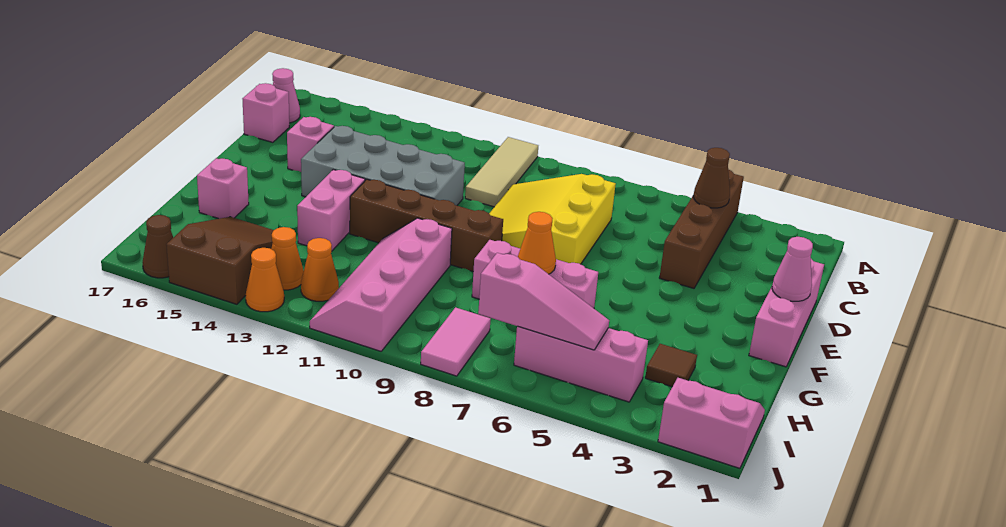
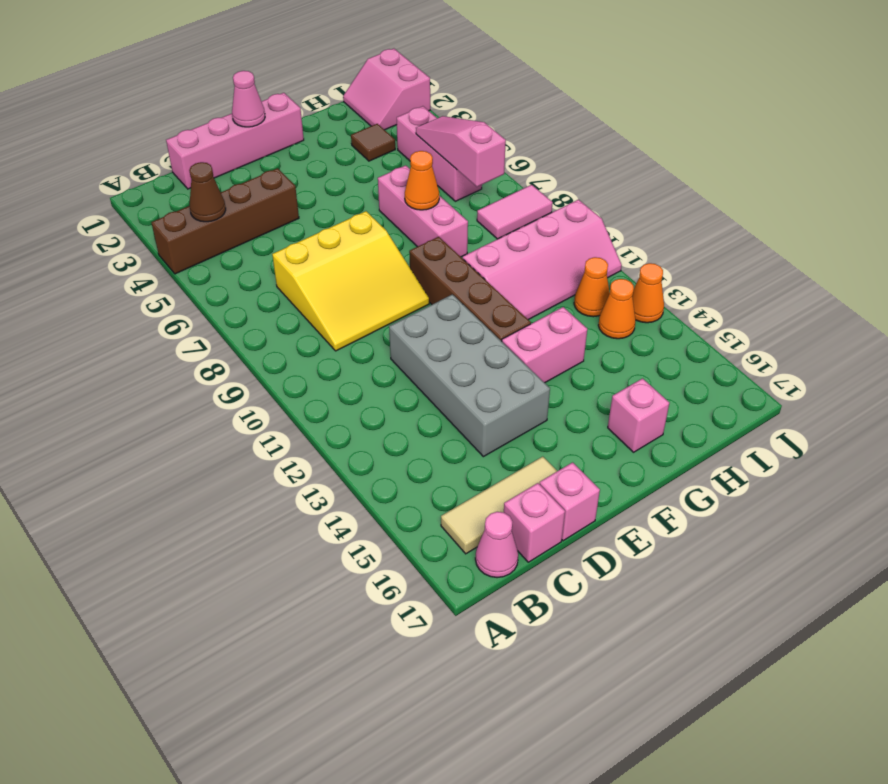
tan 1x3 tile [465,137,538,207] -> tan 1x3 tile moved to [441,457,557,554]
pink 1x3 brick [749,259,824,367] -> pink 1x4 brick [166,93,304,189]
pink 1x1 brick [287,117,334,172] -> pink 1x1 brick moved to [540,462,600,541]
brown 2x3 slope [166,217,274,304] -> none
brown 1x1 cone [142,215,173,278] -> none

